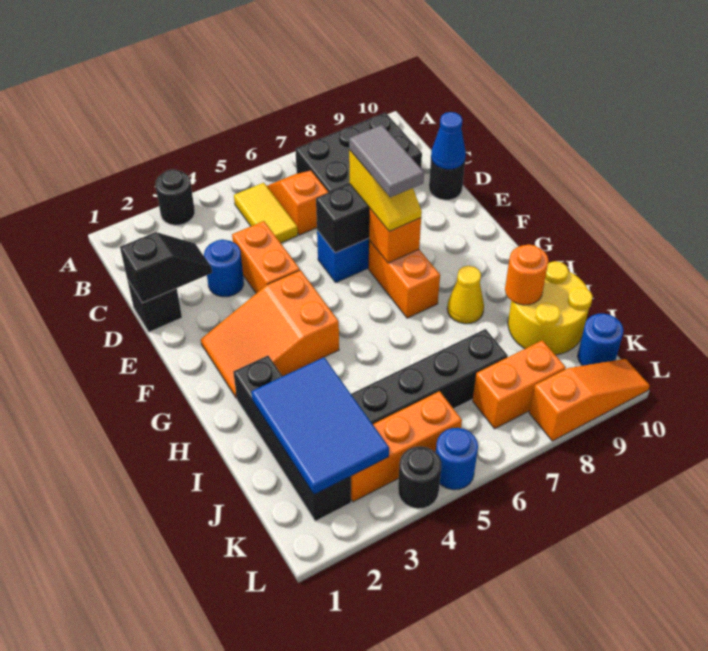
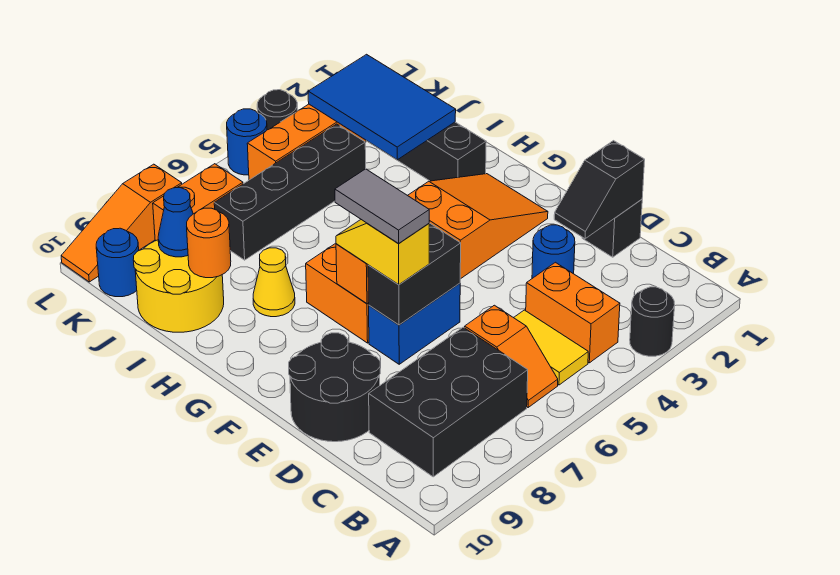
orange 1x2 brick [232,221,300,293] -> orange 1x2 brick moved to [526,262,620,363]
black 1x1 round brick [429,160,465,200] -> black 2x2 round brick [289,333,380,442]
blue 1x1 cone [431,112,466,169] -> blue 1x1 cone moved to [158,188,193,257]

